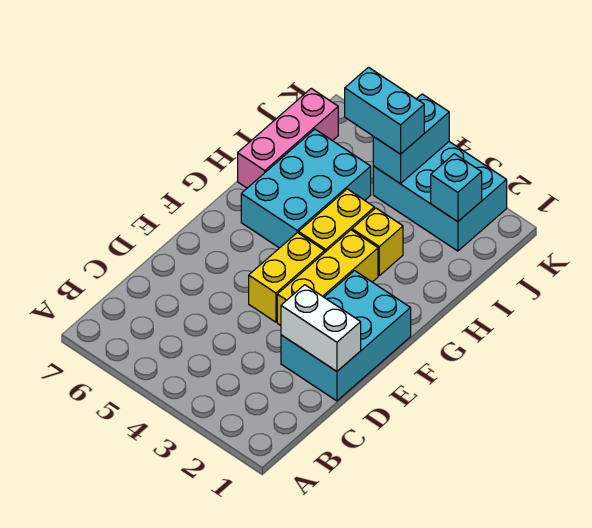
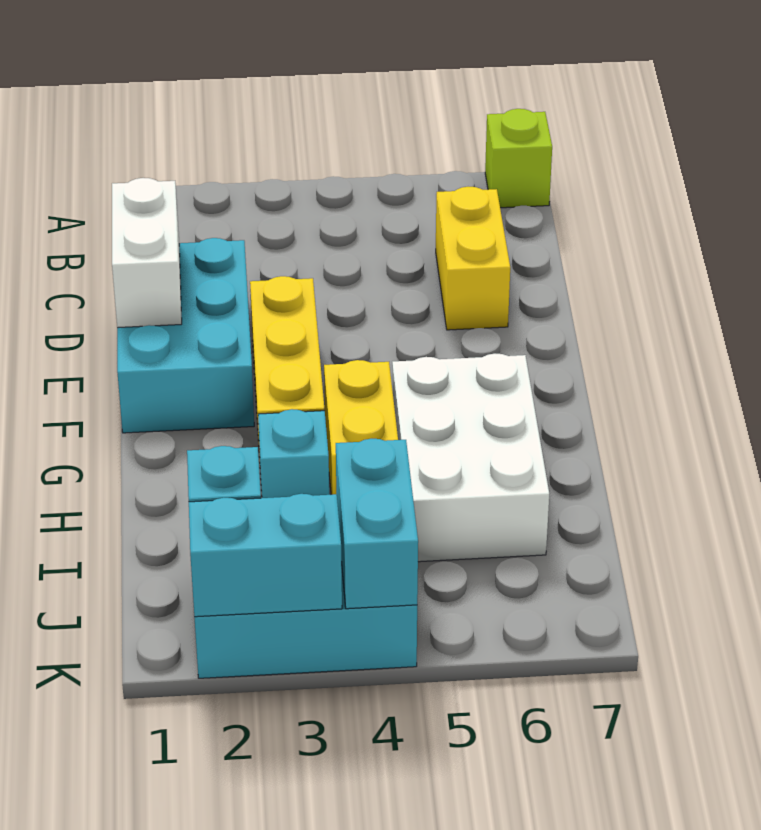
none -> lime 1x1 brick [485,109,552,208]
white 1x2 brick [281,285,361,371] -> white 1x2 brick turned to [112,178,182,328]
yellow 1x2 brick [249,233,325,322] -> yellow 1x2 brick moved to [436,187,510,330]
cyan 2x3 brick [241,129,371,248] -> white 2x3 brick [392,354,549,562]
yellow 1x1 brick [352,208,403,276] -> cyan 1x1 brick [258,409,329,498]
pink 1x3 brick [238,88,338,188] -> none
cyan 1x2 brick [345,67,424,154] -> cyan 1x2 brick moved to [189,494,342,617]

